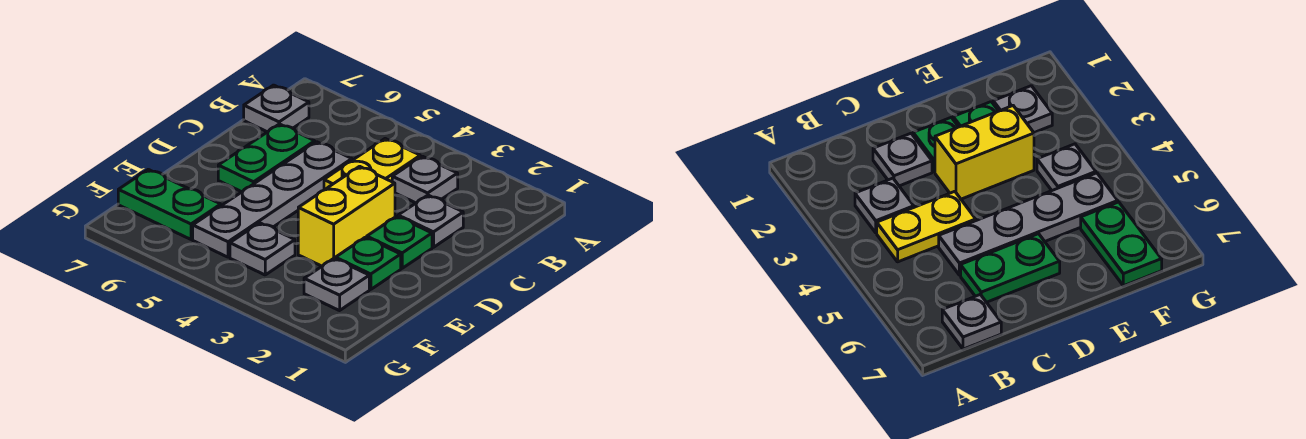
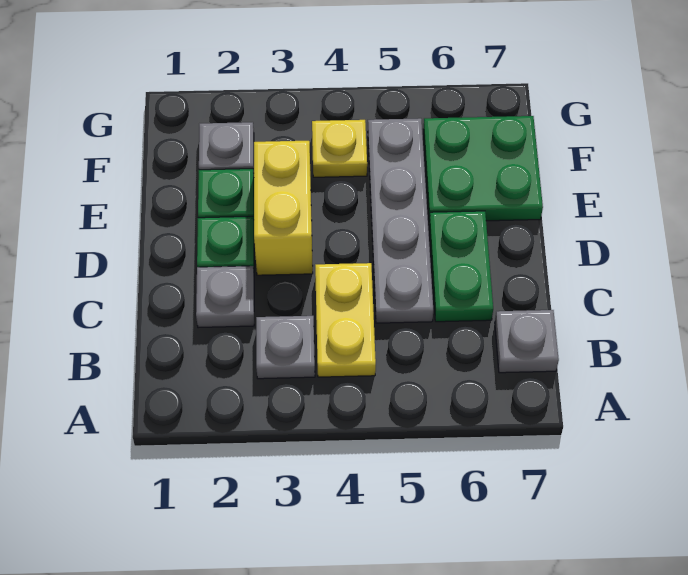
grey 1x1 plate [230,223,295,275] -> yellow 1x1 plate [312,120,367,177]
green 1x2 plate [118,169,221,239] -> green 2x2 plate [423,116,543,221]

